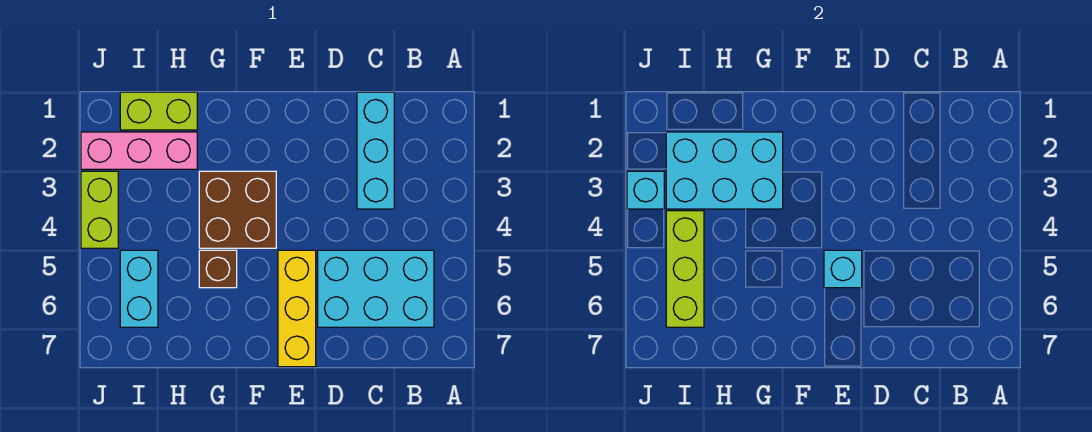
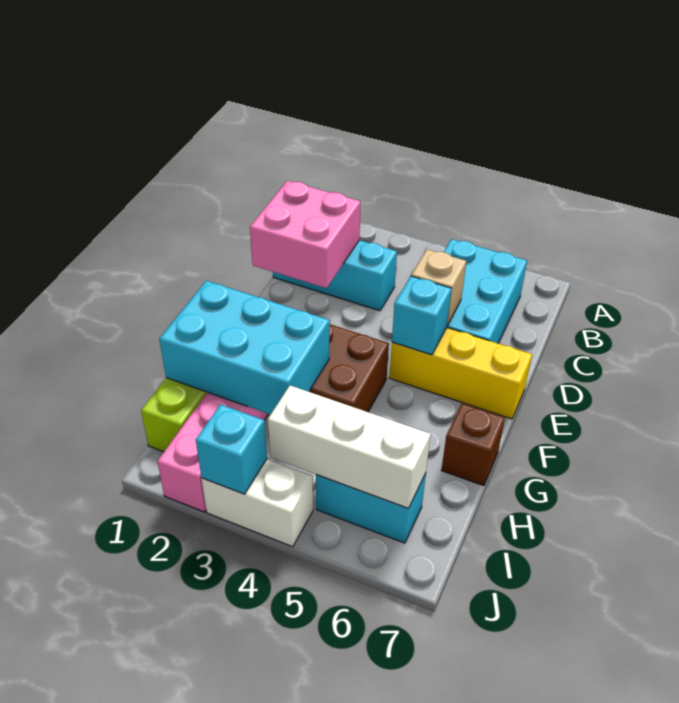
none -> pink 2x2 brick [250,181,361,288]
none -> tan 1x1 brick [411,249,466,325]
cyan 2x3 brick [666,132,783,209] -> cyan 2x3 brick turned to [159,281,330,415]
brown 1x1 brick [199,250,237,288] -> brown 1x1 brick moved to [441,403,505,486]
lime 1x3 brick [666,211,704,327] -> white 1x3 brick [268,386,431,508]
lime 1x2 brick [81,171,118,248] -> white 1x2 brick [202,459,313,547]

